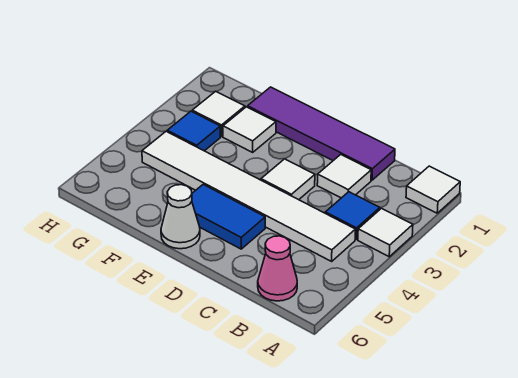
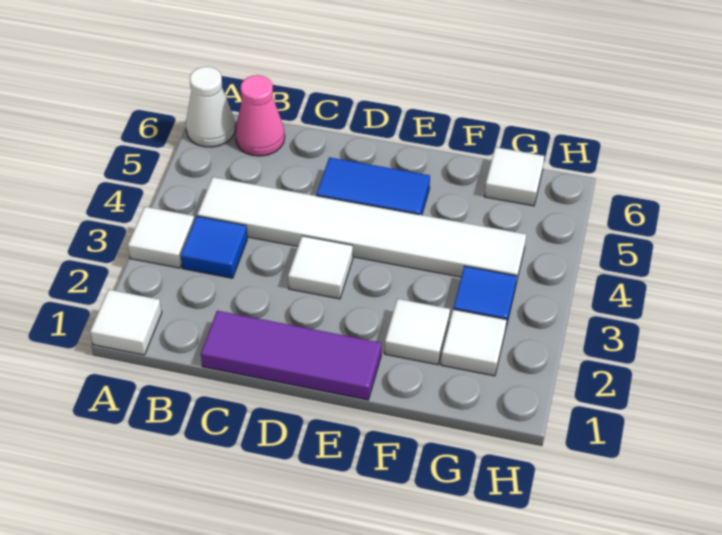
purple 1x4 tile [248,87,395,180] -> purple 1x3 tile [201,311,381,400]
white 1x1 tile [317,155,371,198] -> white 1x1 tile moved to [484,147,544,206]
white 1x1 cone [161,185,200,249] -> white 1x1 cone moved to [186,67,235,147]

